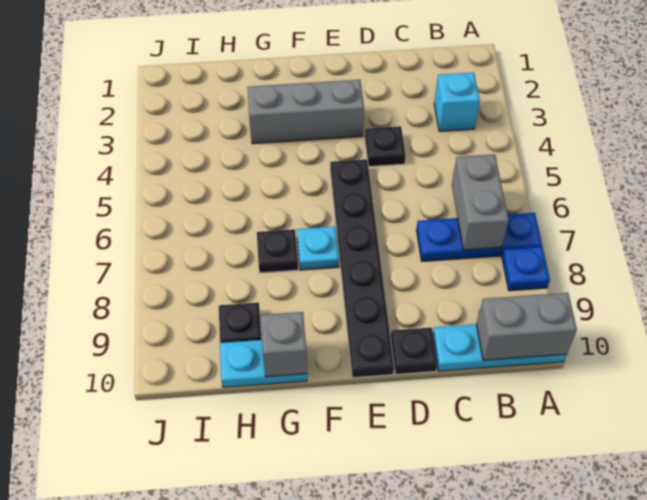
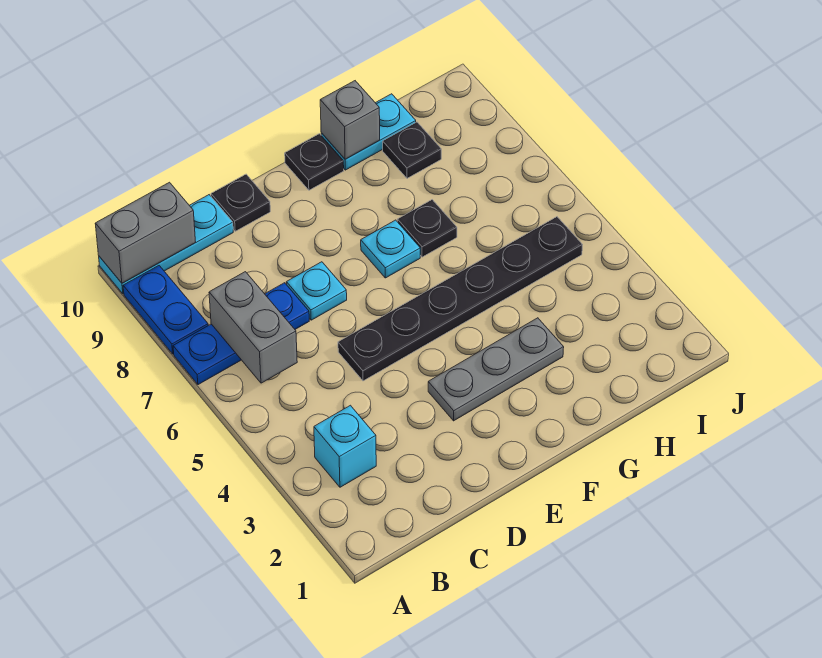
blue 1x1 plate [502,247,550,291] -> blue 1x2 plate [123,266,208,354]
black 1x1 plate [365,126,406,167] -> black 1x1 plate moved to [285,134,344,190]
none -> cyan 1x1 plate [286,262,347,320]
grey 1x3 brick [248,80,364,144] -> grey 1x3 plate [428,318,564,421]
black 1x6 plate [330,159,394,378] -> black 1x6 plate turned to [338,217,582,381]

